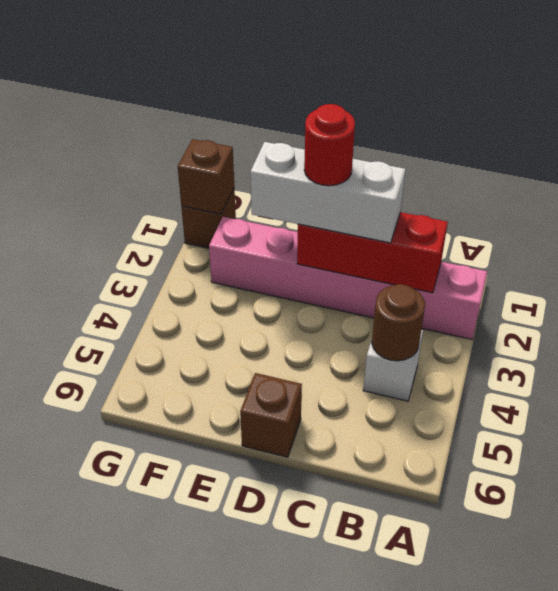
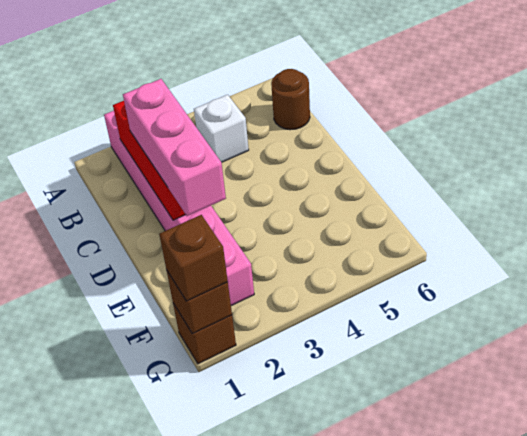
brown 1x1 round brick [372,284,425,361] -> brown 1x1 round brick moved to [271,69,310,130]
white 1x3 brick [250,142,405,243] -> pink 1x3 brick [123,79,226,216]
red 1x1 round brick [304,104,355,186] -> none
brown 1x1 brick [240,373,302,457] -> brown 1x1 brick moved to [159,215,228,301]

